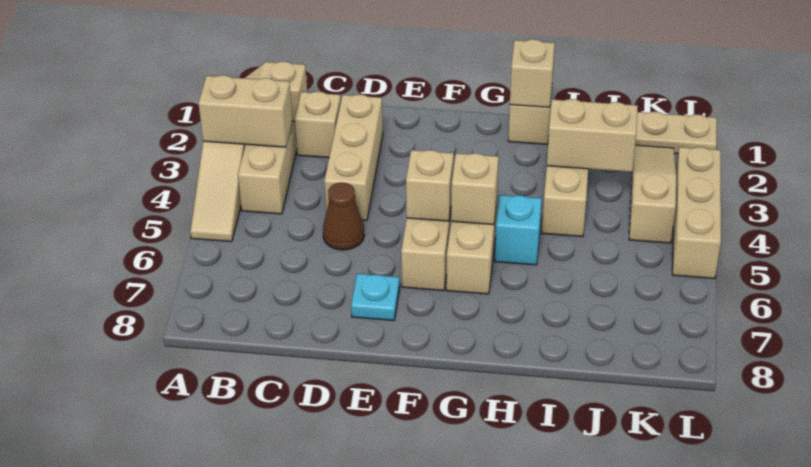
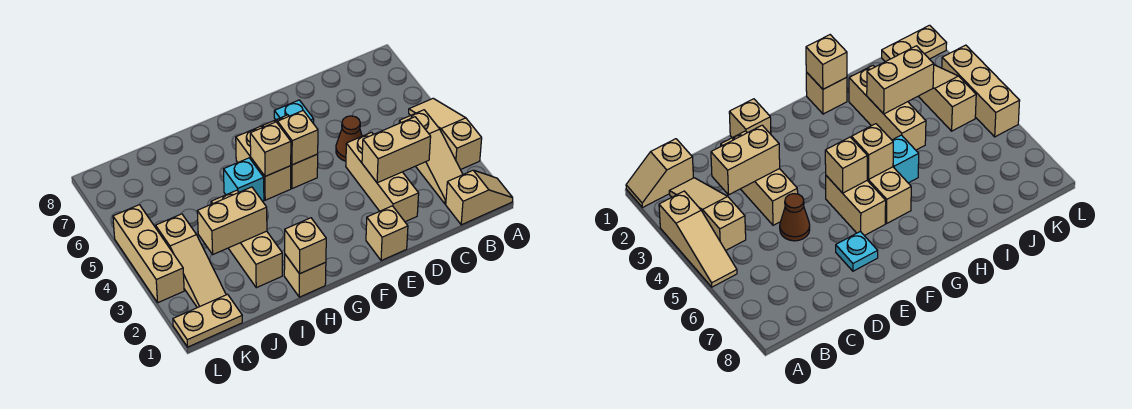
tan 1x2 brick [198,75,292,147] -> tan 1x2 brick moved to [362,117,431,183]
tan 1x1 brick [295,92,341,158] -> tan 1x1 brick moved to [366,206,408,261]

